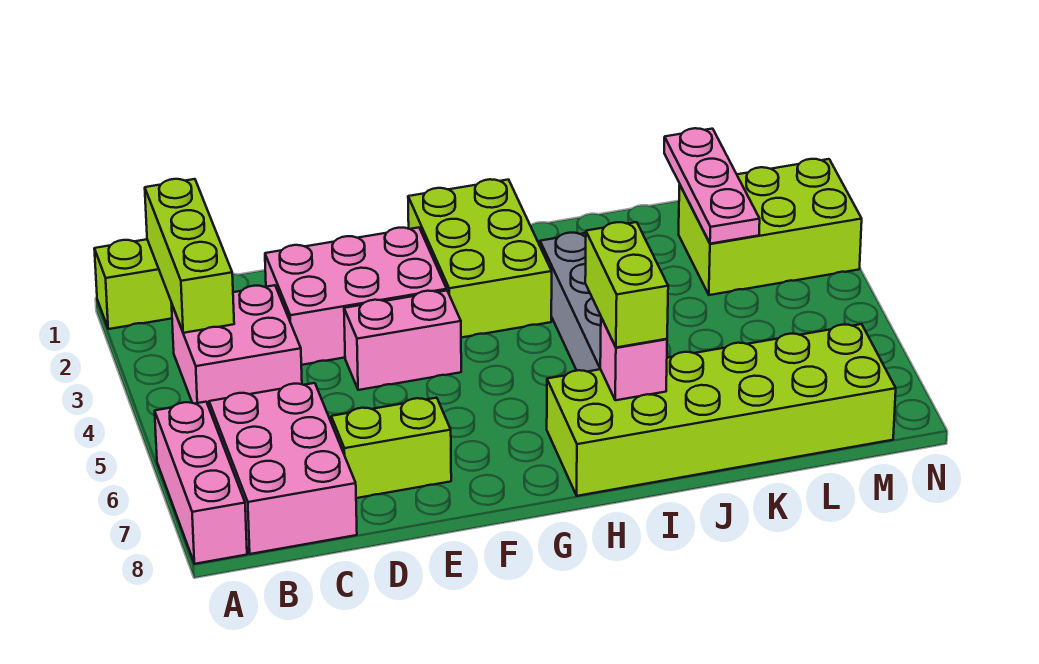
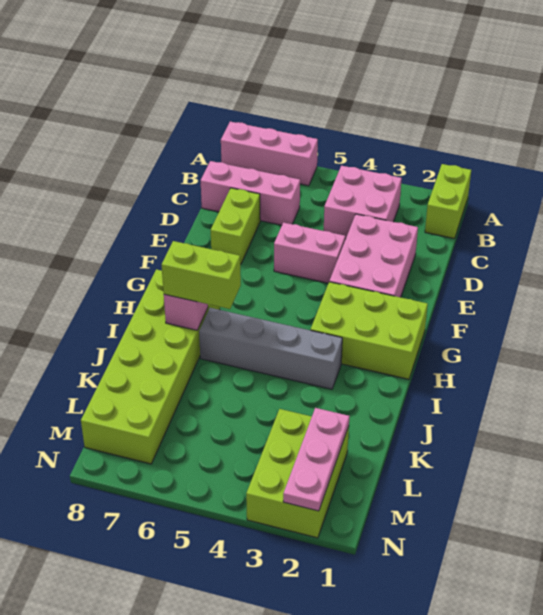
lime 1x3 brick [145,179,234,333] -> none
pink 2x3 brick [209,383,357,554] -> pink 1x3 brick [201,161,300,225]
pink 1x2 brick [344,291,461,390] -> pink 1x2 brick turned to [274,222,345,283]
pink 1x3 plate [664,128,760,244] -> pink 1x3 plate turned to [283,408,349,511]

